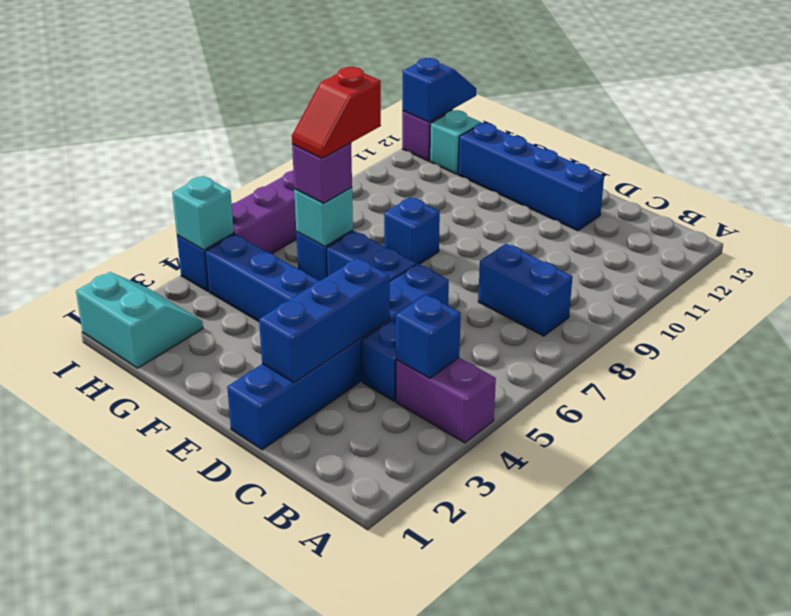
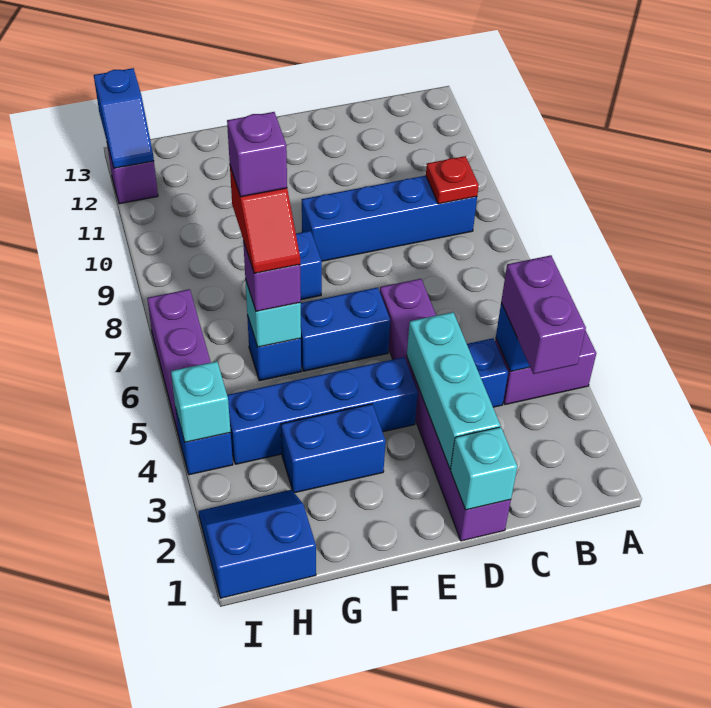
none -> purple 1x2 brick [501,255,586,374]
blue 1x2 brick [478,244,572,336] -> blue 1x2 brick moved to [281,404,386,493]
none -> red 1x1 plate [426,156,479,204]
blue 1x6 brick [227,264,449,450] -> purple 1x6 brick [380,279,511,541]
blue 1x3 brick [259,258,390,383] -> cyan 1x3 brick [407,312,500,469]
blue 1x4 brick [458,123,604,231] -> blue 1x4 brick moved to [302,176,477,261]
none -> purple 1x1 brick [227,112,287,197]
cyan 2x2 slope [76,272,203,368] -> blue 2x2 slope [199,490,316,598]
cyan 1x1 brick [430,110,481,174] -> cyan 1x1 brick moved to [451,427,517,510]
blue 1x2 slope [402,58,476,122] -> blue 1x2 slope turned to [94,68,154,168]

